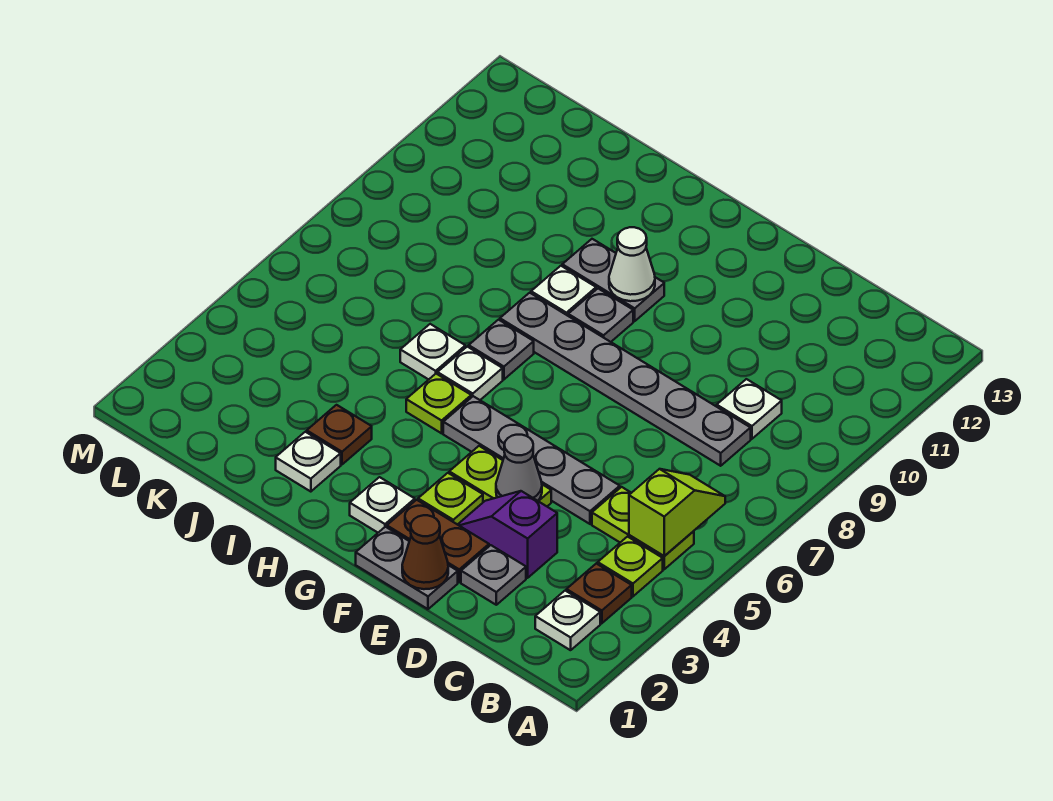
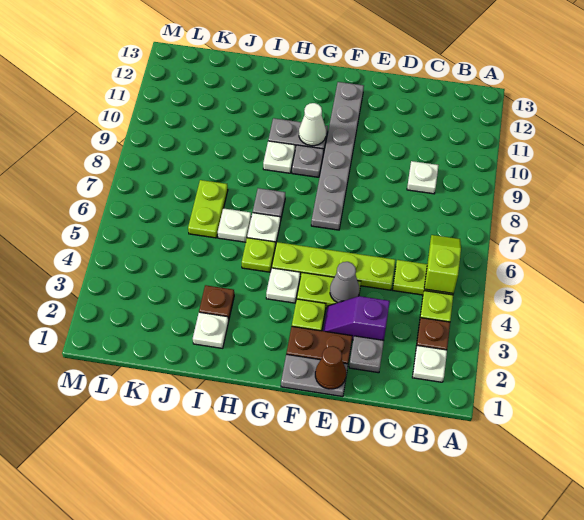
grey 1x6 plate [500,293,751,466] -> grey 1x6 plate turned to [311,82,364,230]
grey 1x4 plate [443,396,620,524] -> lime 1x4 plate [272,242,395,290]
white 1x1 plate [350,477,415,533] -> white 1x1 plate moved to [266,268,300,303]
none -> lime 1x2 plate [188,180,228,238]

